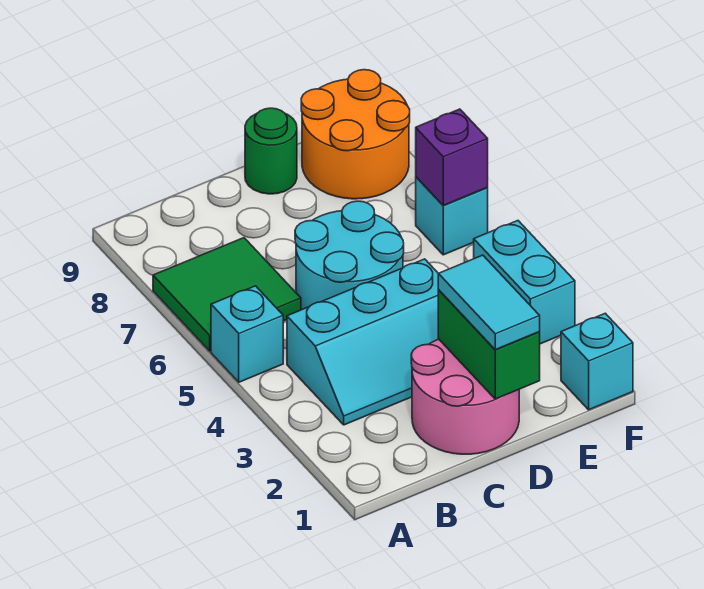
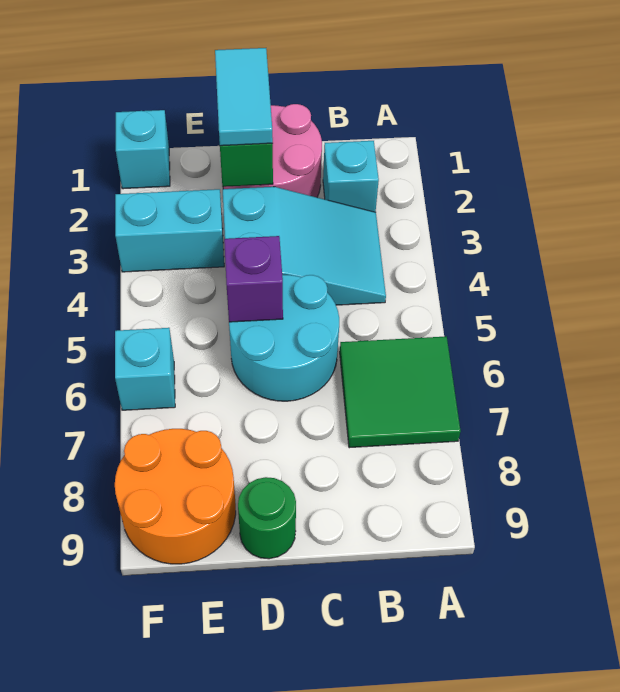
cyan 1x1 brick [211,286,283,382] -> cyan 1x1 brick moved to [323,141,379,212]
cyan 2x3 slope [287,259,439,425] -> cyan 2x3 slope turned to [223,187,386,305]
cyan 1x2 brick [474,221,575,344] -> cyan 1x2 brick turned to [115,189,224,272]
purple 1x1 brick [416,109,488,205] -> purple 1x1 brick moved to [224,236,283,322]

